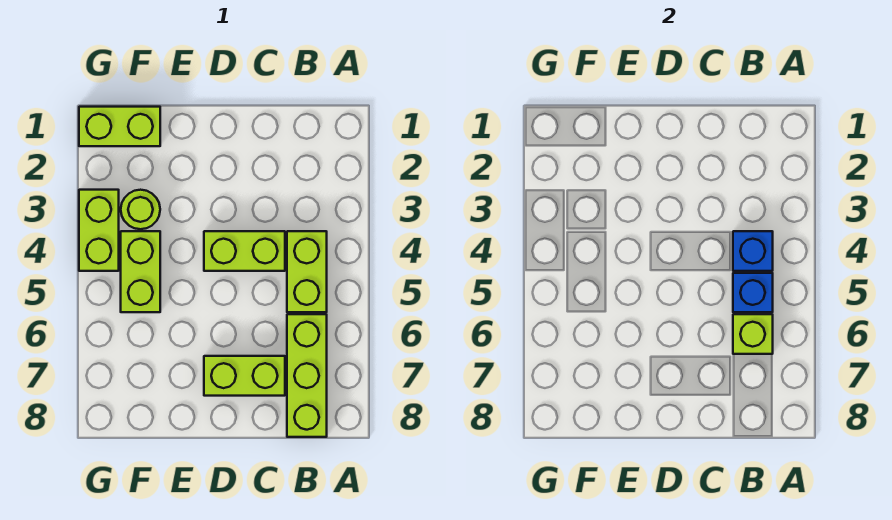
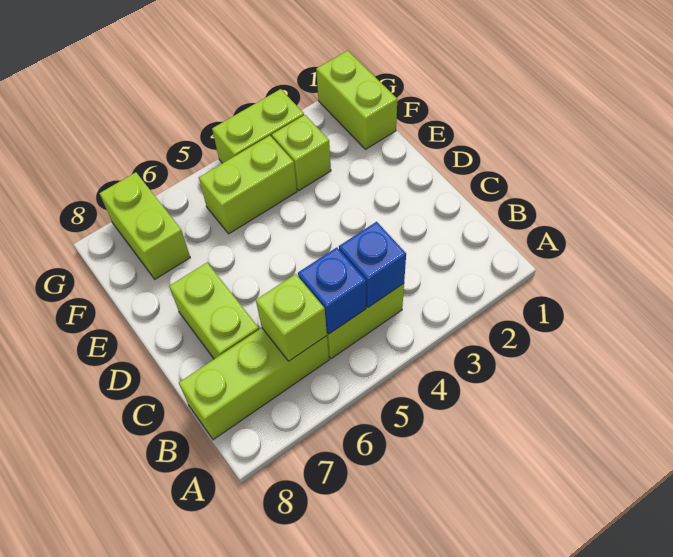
lime 1x2 brick [204,231,285,271] -> lime 1x2 brick moved to [99,172,190,279]
lime 1x1 round brick [121,190,160,229] -> lime 1x1 brick [272,115,331,190]

